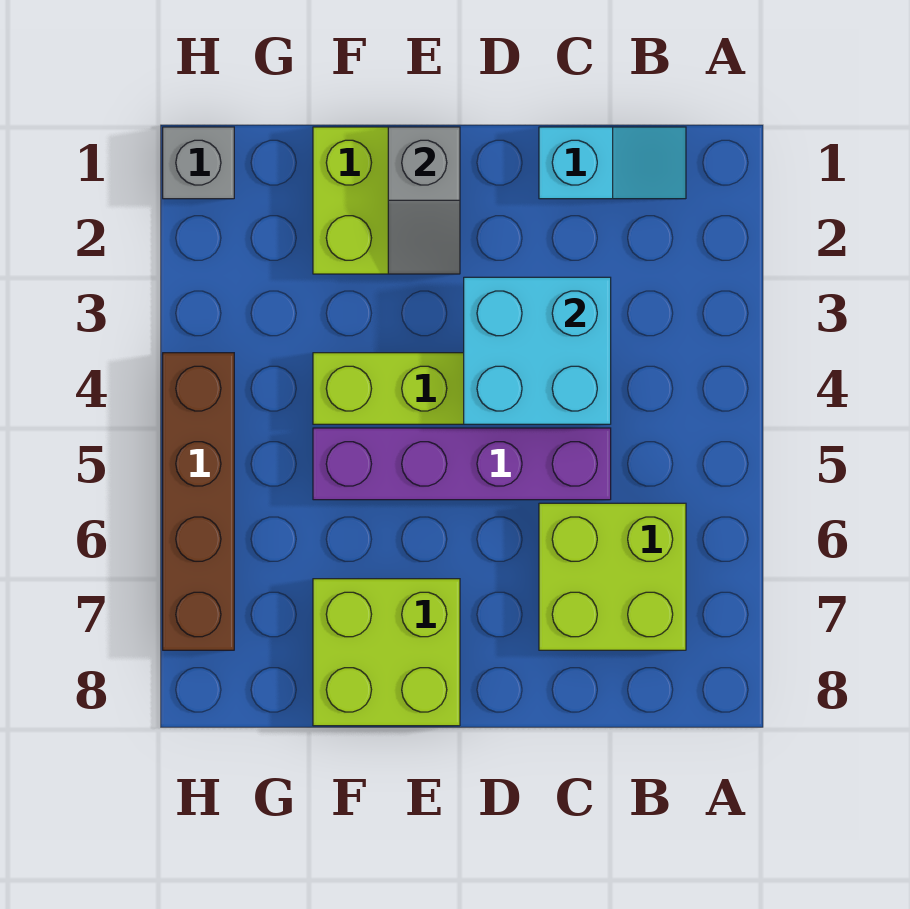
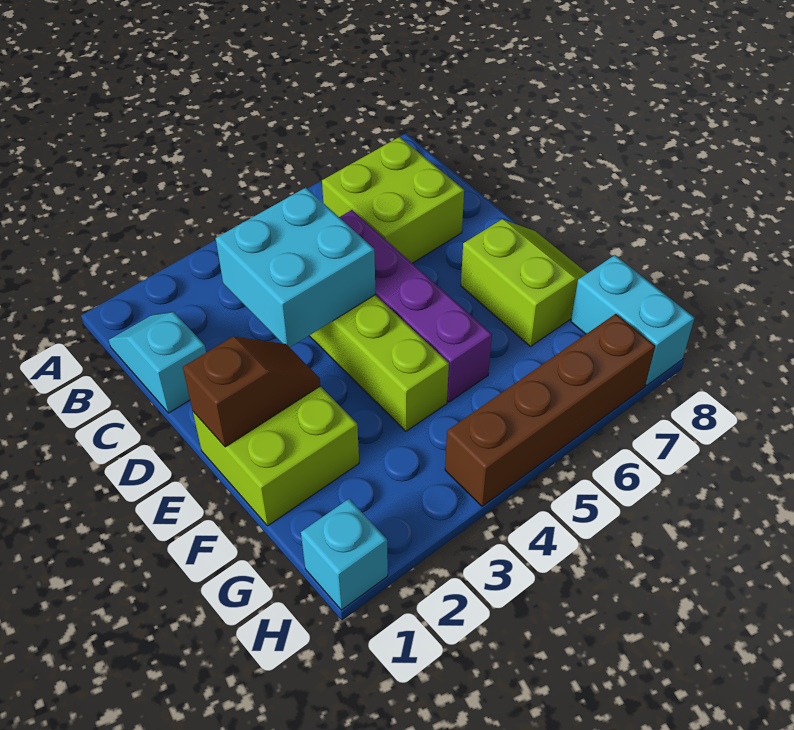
grey 1x2 slope [388,127,460,274] -> brown 1x2 slope [183,337,321,447]
lime 2x2 brick [313,579,460,726] -> lime 2x2 slope [461,219,587,346]
none -> cyan 1x2 brick [571,255,694,385]
grey 1x1 brick [163,127,234,199] -> cyan 1x1 brick [301,499,388,610]

